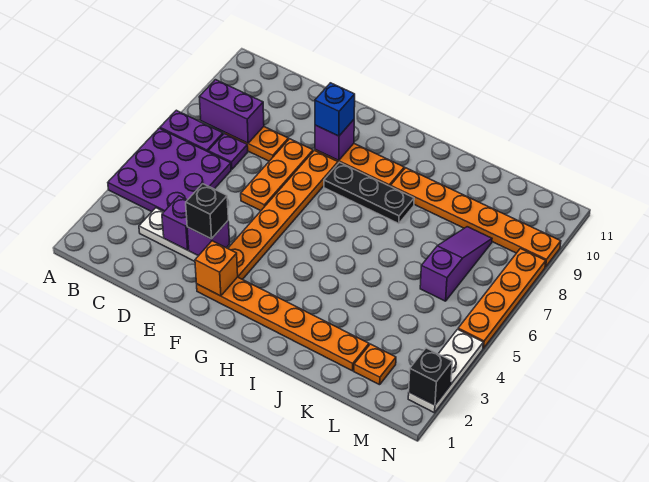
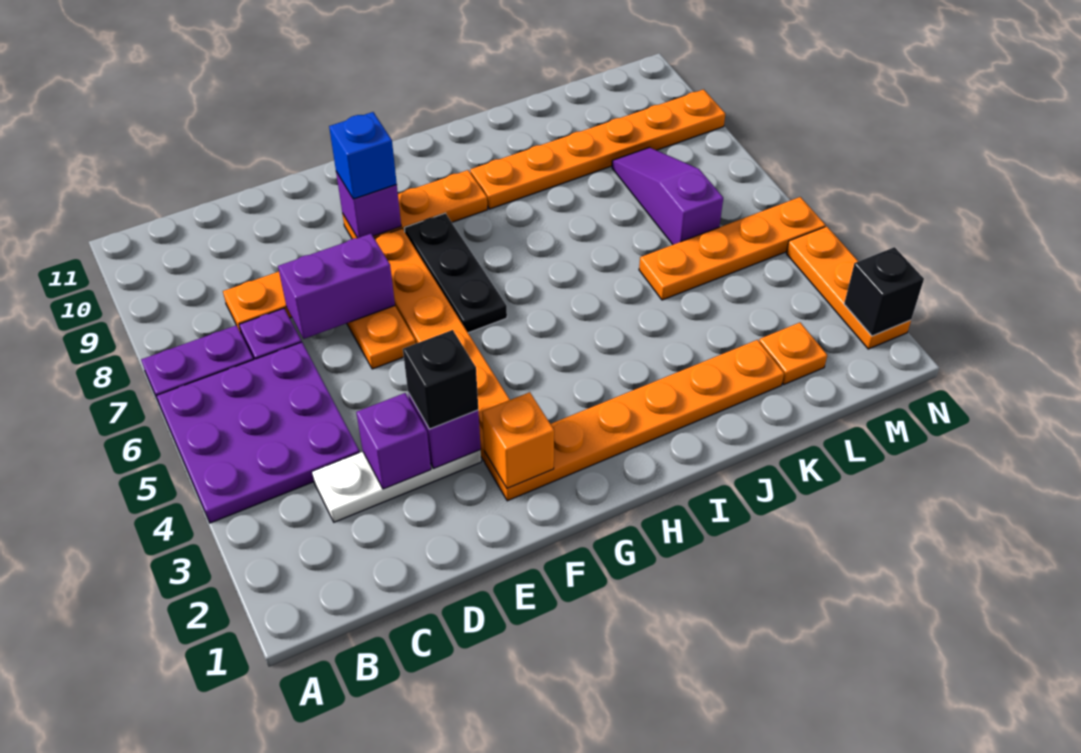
purple 1x2 brick [199,80,264,143] -> purple 1x2 brick moved to [278,234,395,339]
black 1x3 plate [324,162,414,224] -> black 1x3 plate turned to [404,213,507,333]
white 1x3 plate [408,329,483,413] -> orange 1x3 plate [786,226,911,349]
orange 1x4 plate [458,249,546,348] -> orange 1x4 plate turned to [639,197,825,300]

